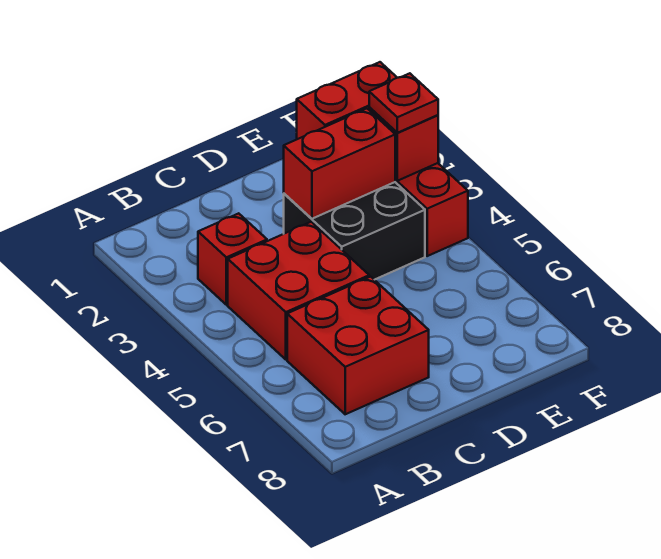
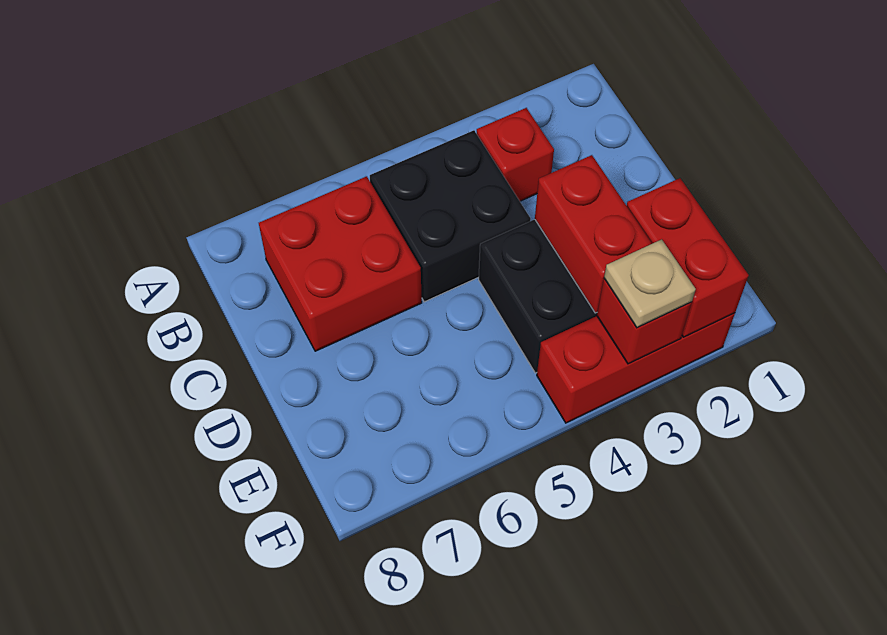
red 2x2 brick [228,222,369,359] -> black 2x2 brick [370,130,531,302]
red 1x1 plate [369,73,438,133] -> tan 1x1 plate [604,239,696,328]

